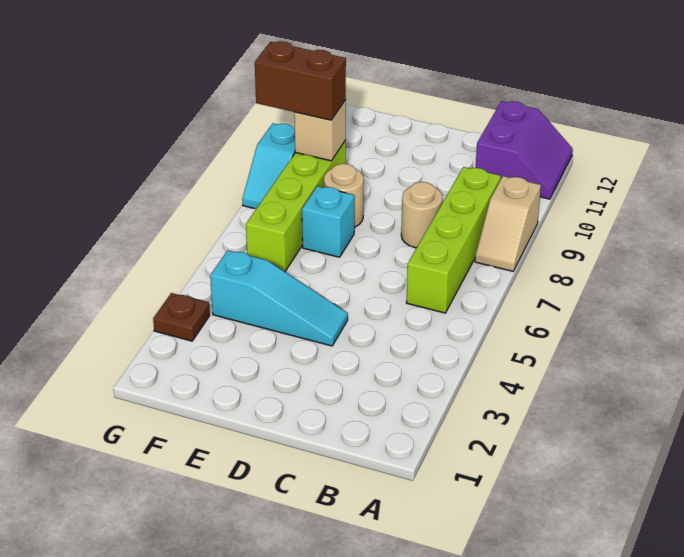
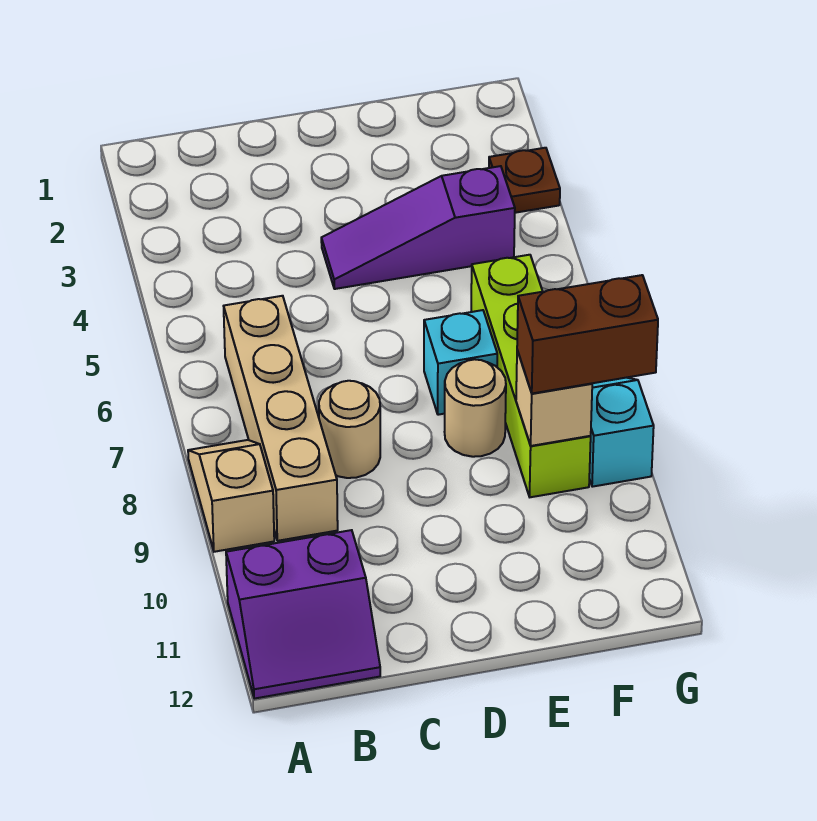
purple 2x2 slope [476,101,573,199] -> purple 2x2 slope turned to [226,530,380,699]
lime 1x4 brick [406,167,501,313] -> tan 1x4 brick [224,296,338,541]
cyan 1x3 slope [210,250,348,346] -> purple 1x3 slope [321,166,515,289]

